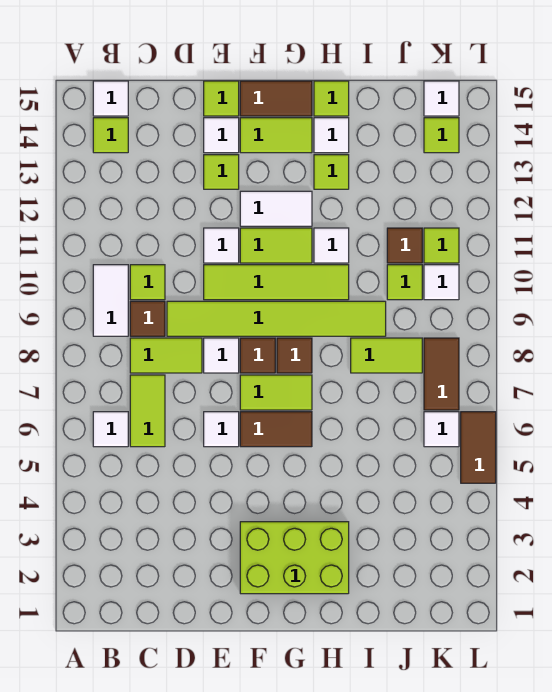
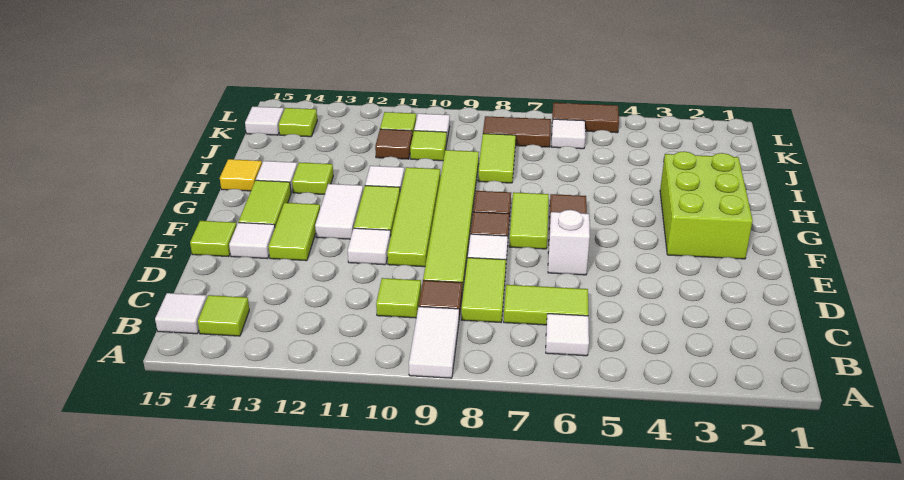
white 1x2 tile [93,265,128,336] -> white 1x2 tile turned to [409,307,459,378]
white 1x1 tile [204,412,239,447] -> white 1x1 brick [548,210,590,275]
lime 1x1 tile [204,155,239,189] -> lime 1x2 tile [268,203,320,261]
brown 1x2 tile [240,81,312,116] -> none
lime 1x1 tile [314,81,349,116] -> yellow 1x1 tile [220,159,262,191]

